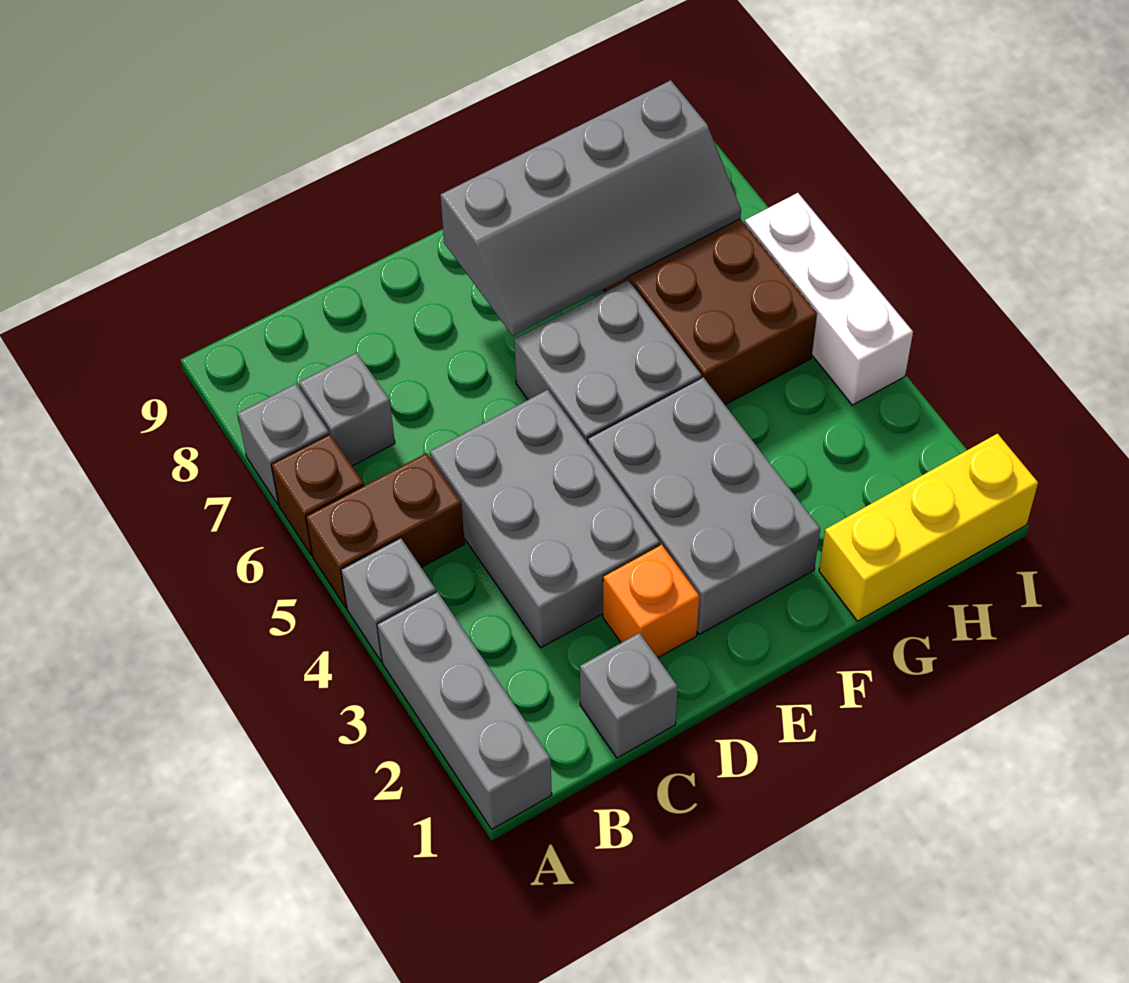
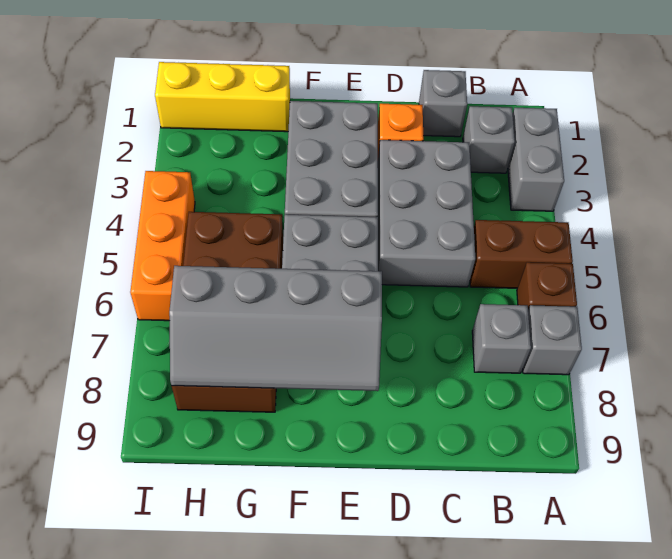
grey 1x3 brick [377,592,552,829] -> grey 1x2 brick [508,108,564,211]
grey 1x1 brick [341,538,436,661] -> grey 1x1 brick moved to [463,106,515,173]
grey 2x4 slope [440,80,741,336] -> grey 2x4 slope turned to [169,266,382,391]
white 1x3 brick [745,193,913,405] -> orange 1x3 brick [130,171,195,321]

